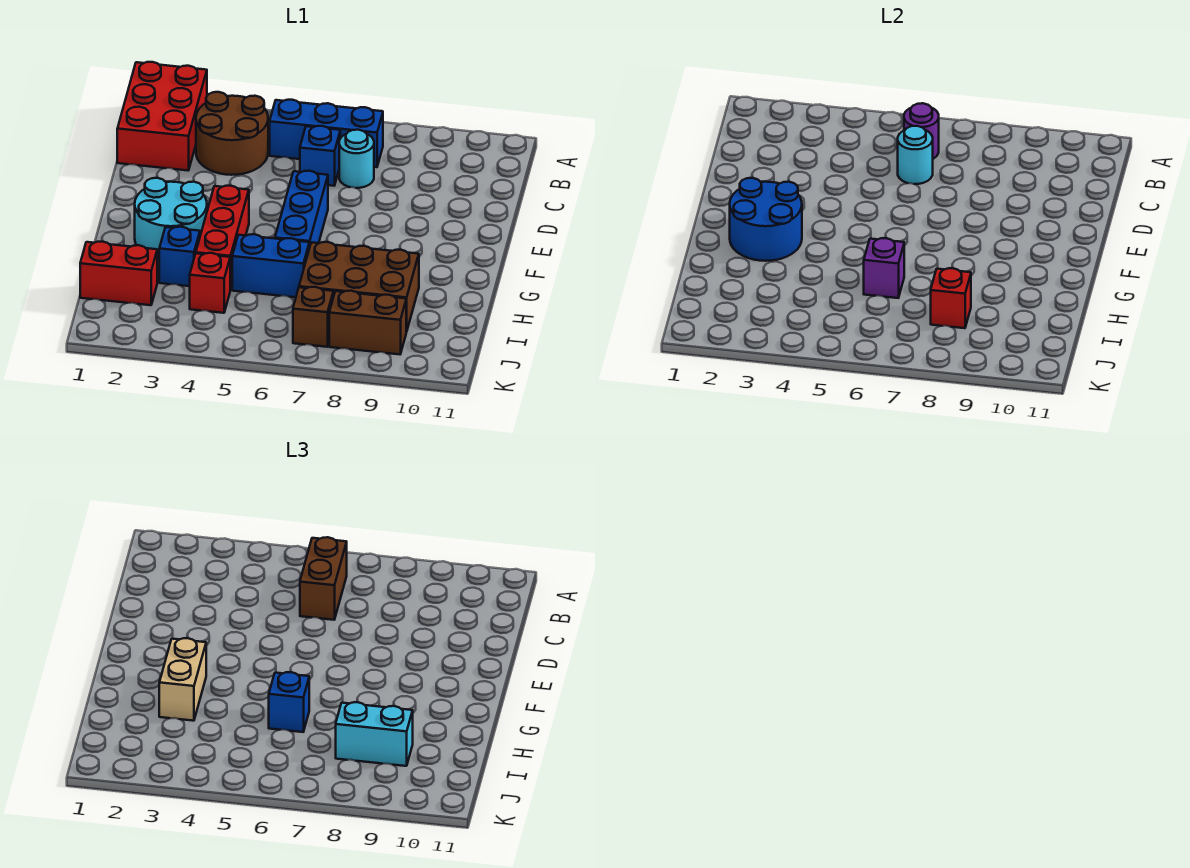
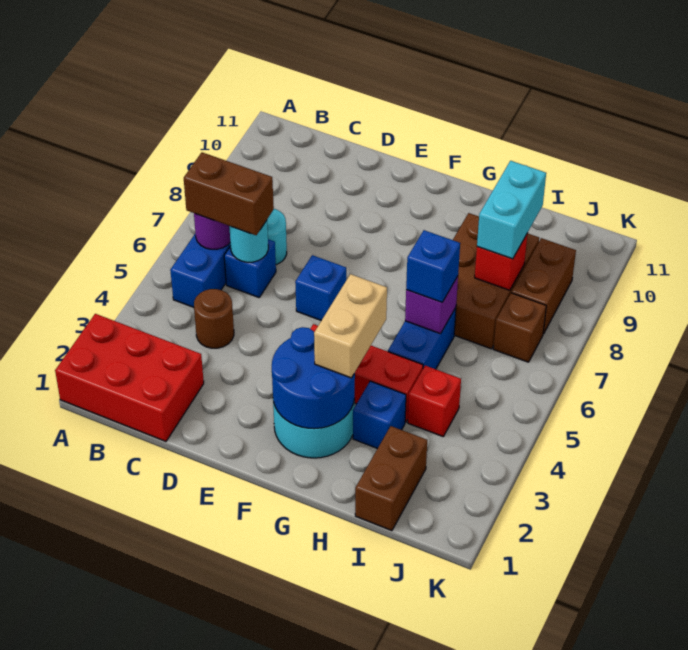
brown 2x2 round brick [196,92,268,175] -> brown 1x1 round brick [194,289,234,348]
blue 1x3 brick [275,171,328,248] -> blue 1x1 brick [295,255,346,321]
tan 1x2 brick [159,638,206,721] -> tan 1x2 brick turned to [314,274,387,378]
red 1x2 brick [80,242,157,305] -> brown 1x2 brick [355,426,427,531]

